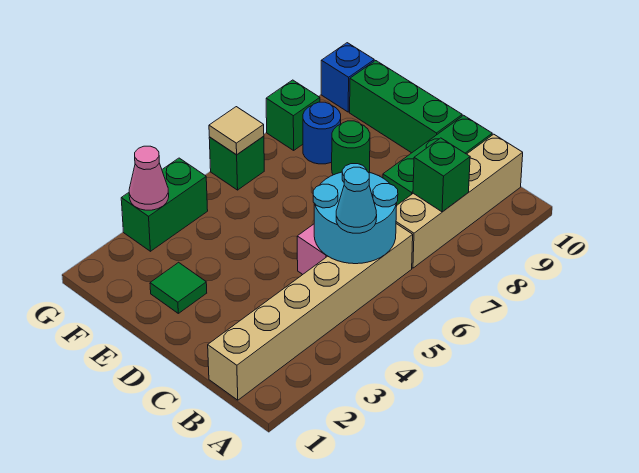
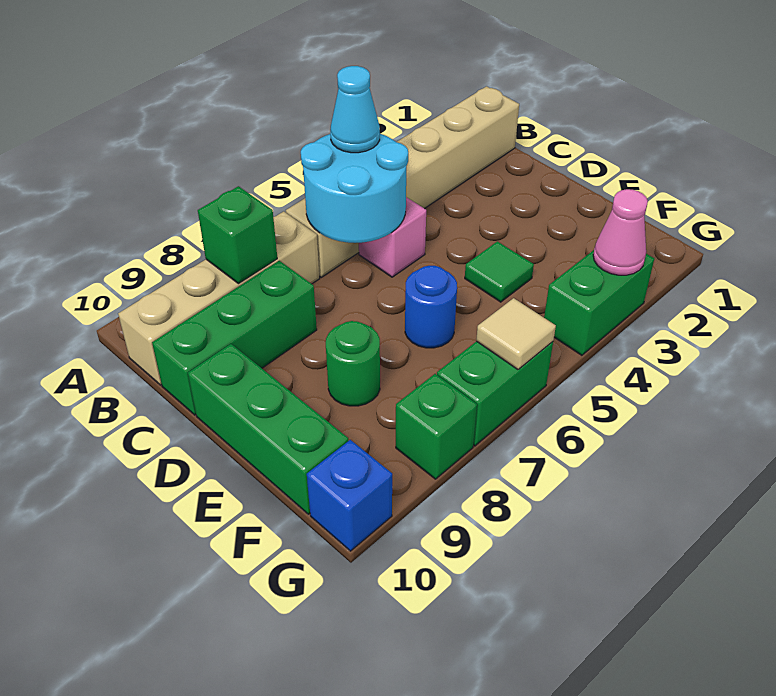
green 1x1 tile [150,262,207,313] -> green 1x1 tile moved to [465,241,534,302]
blue 1x1 round brick [303,102,341,164] -> blue 1x1 round brick moved to [405,266,457,348]
green 1x1 brick [209,136,264,190] -> green 1x2 brick [437,341,553,446]

